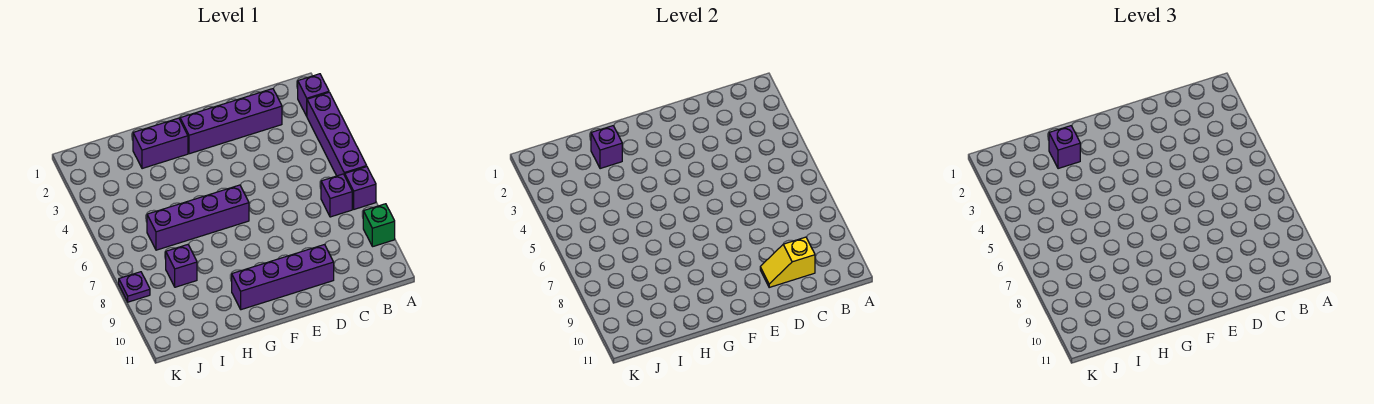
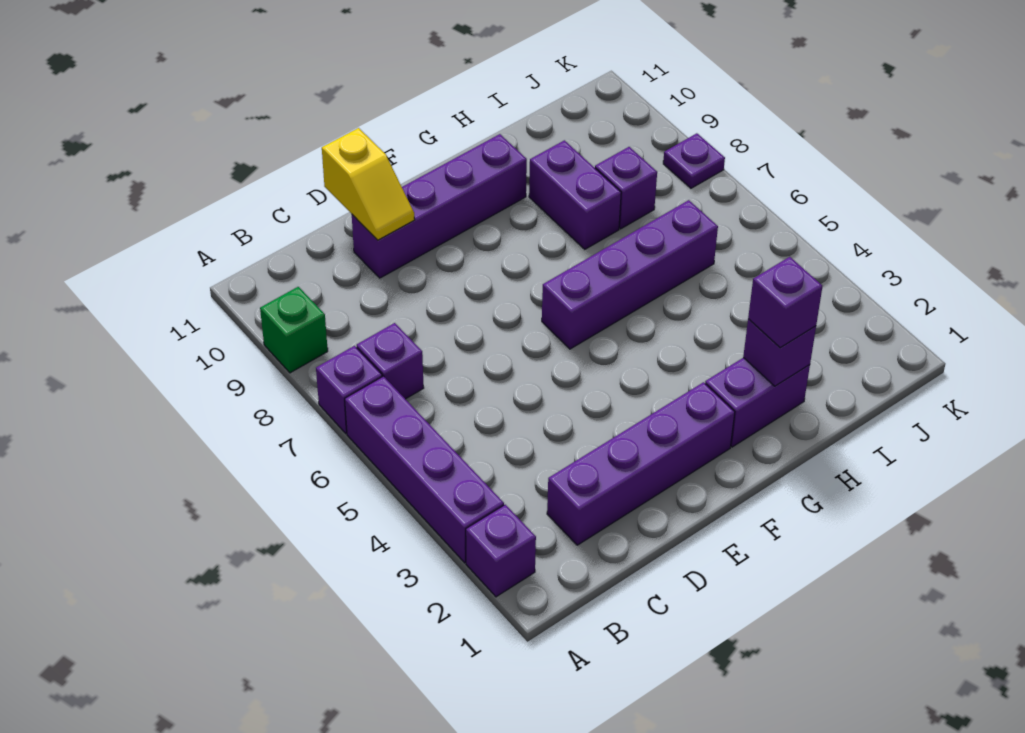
yellow 1x2 slope [760,237,815,287] -> yellow 1x2 slope turned to [322,128,415,240]
none -> purple 1x2 brick [529,140,621,249]

